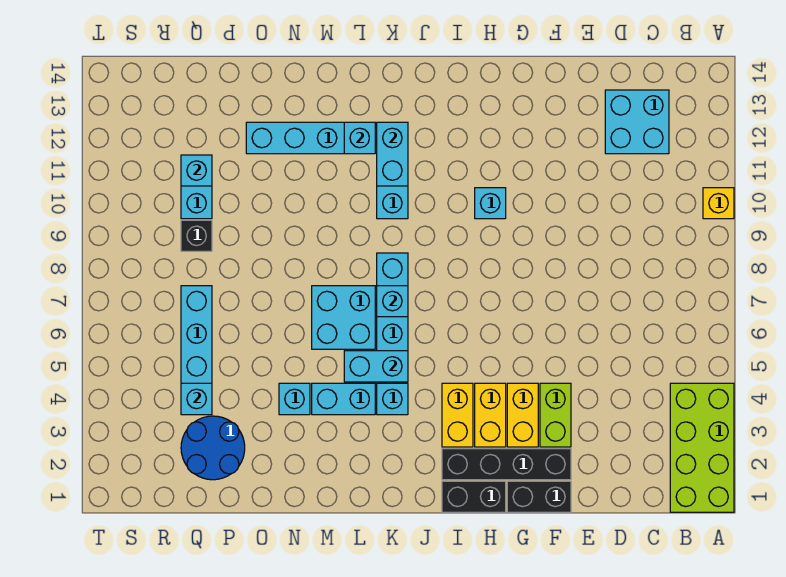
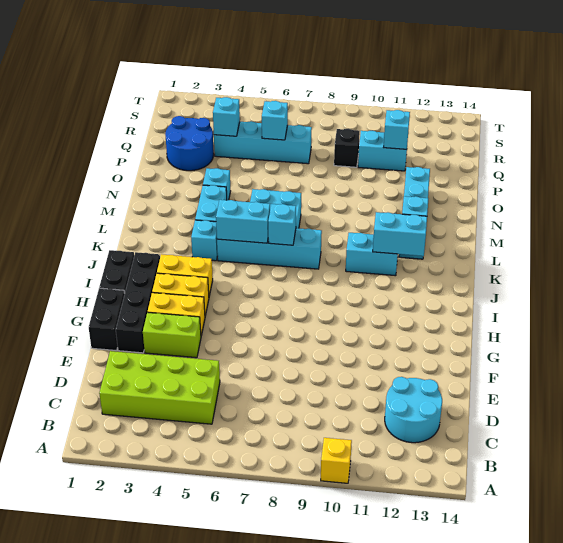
lime 2x4 brick [670,383,734,512] -> lime 2x4 brick moved to [99,351,220,424]
cyan 2x2 brick [605,90,669,154] -> cyan 2x2 round brick [385,377,442,443]
cyan 1x1 brick [475,188,506,219] -> cyan 1x1 brick moved to [262,101,288,140]
cyan 1x2 brick [344,351,408,382] -> cyan 1x2 brick turned to [216,200,270,243]

